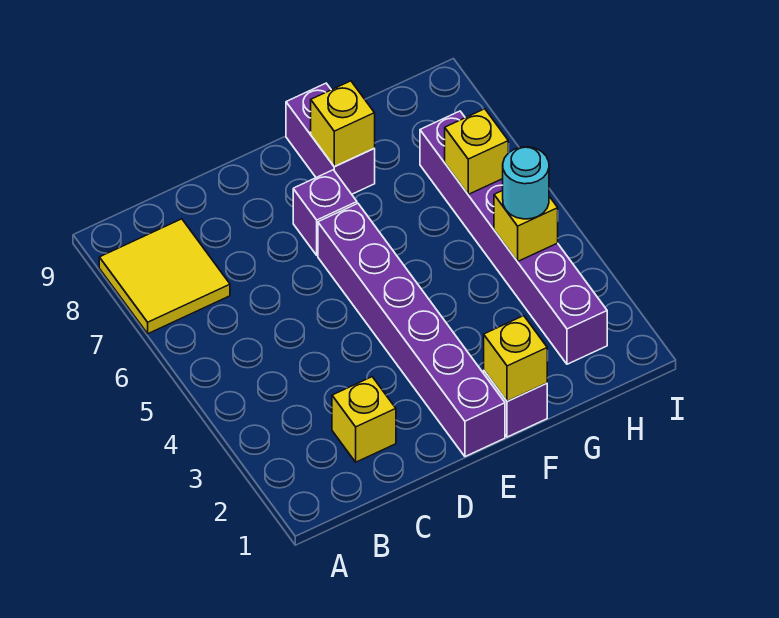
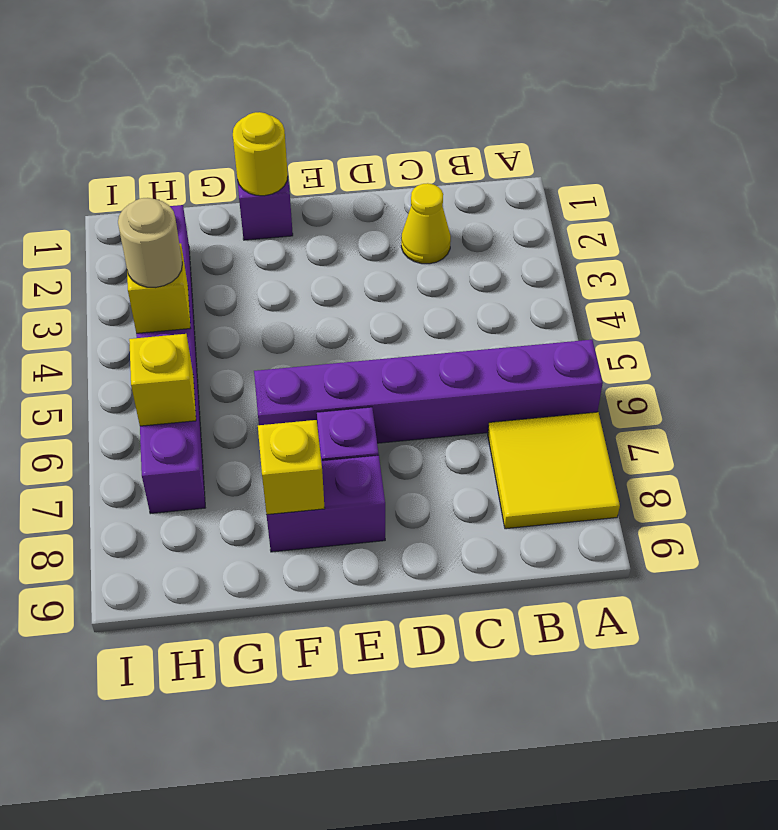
yellow 1x1 brick [332,377,396,462] -> yellow 1x1 cone [401,183,451,264]
purple 1x6 brick [318,203,505,457] -> purple 1x6 brick turned to [254,340,603,443]
yellow 1x1 brick [484,316,547,401] -> yellow 1x1 round brick [233,112,288,196]
purple 1x2 brick [286,83,375,194] -> purple 1x2 brick turned to [267,455,385,552]
cyan 1x1 round brick [503,147,549,219] -> tan 1x1 round brick [118,198,182,287]

